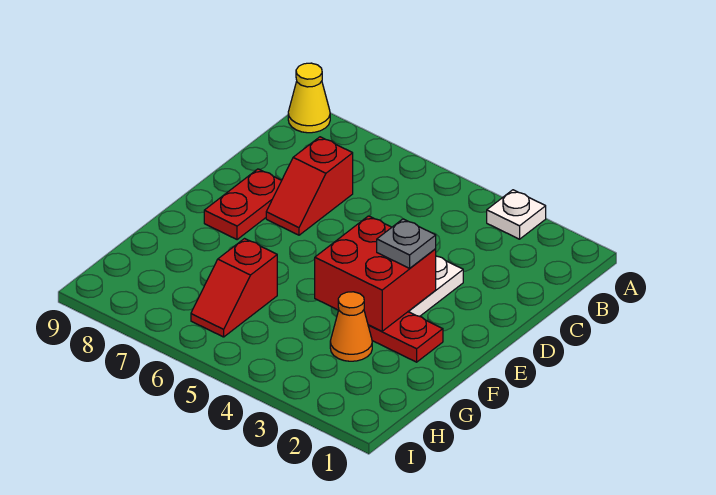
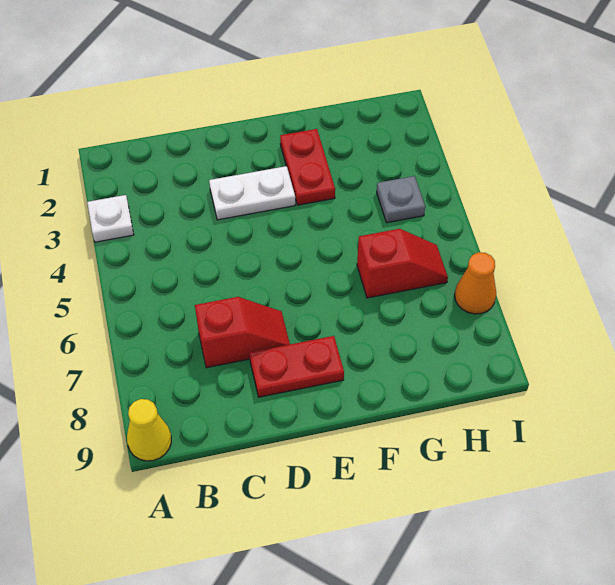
red 2x2 brick [315,216,436,331] -> none
grey 1x1 plate [377,219,436,268] -> grey 1x1 plate moved to [377,176,425,223]
orange 1x1 cone [330,292,372,361] -> orange 1x1 cone moved to [455,252,496,314]

